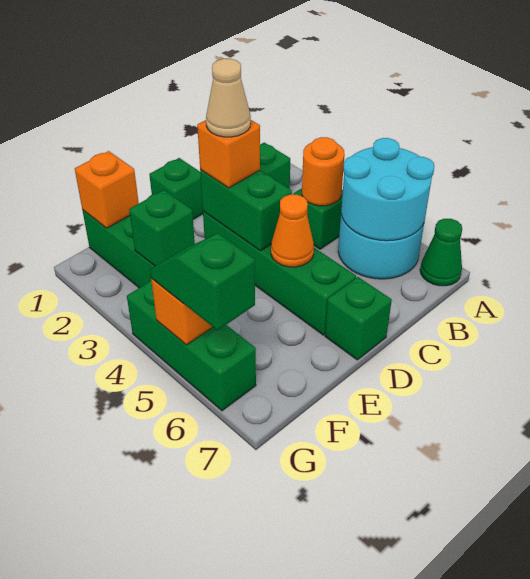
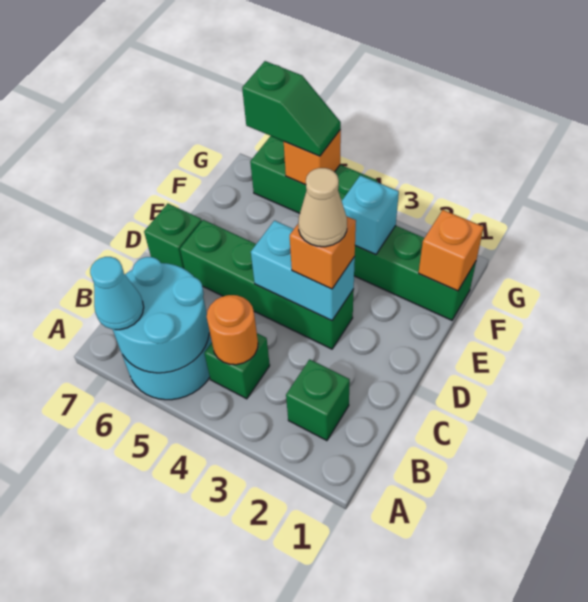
none -> cyan 1x1 cone [90,257,144,330]
green 1x1 cone [420,219,462,286] -> none
green 1x1 brick [149,158,203,219] -> none
green 1x2 brick [200,170,292,251] -> cyan 1x2 brick [251,221,355,321]
orange 1x1 cone [271,195,314,267] -> none
green 1x1 brick [129,190,195,266] -> cyan 1x1 brick [342,175,399,255]

